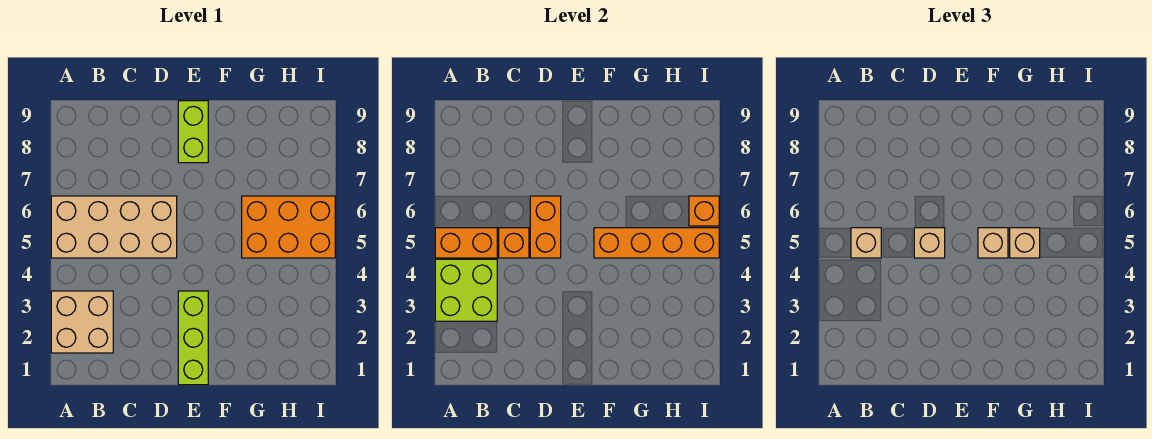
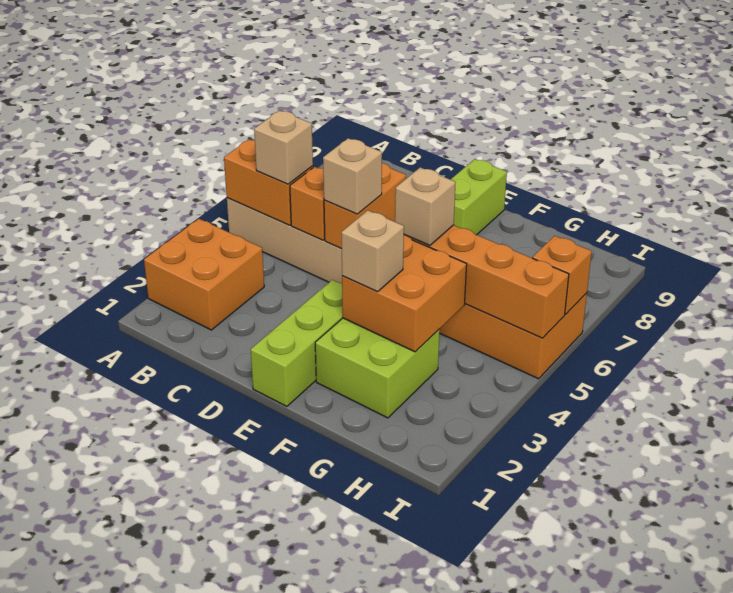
tan 2x2 brick [51,291,113,353] -> orange 2x2 brick [144,219,264,330]
lime 2x2 brick [435,259,497,321] -> lime 2x2 brick moved to [315,318,440,418]
none -> orange 2x2 brick [342,235,467,352]
tan 1x1 brick [1010,228,1040,258] -> tan 1x1 brick moved to [341,211,404,292]

